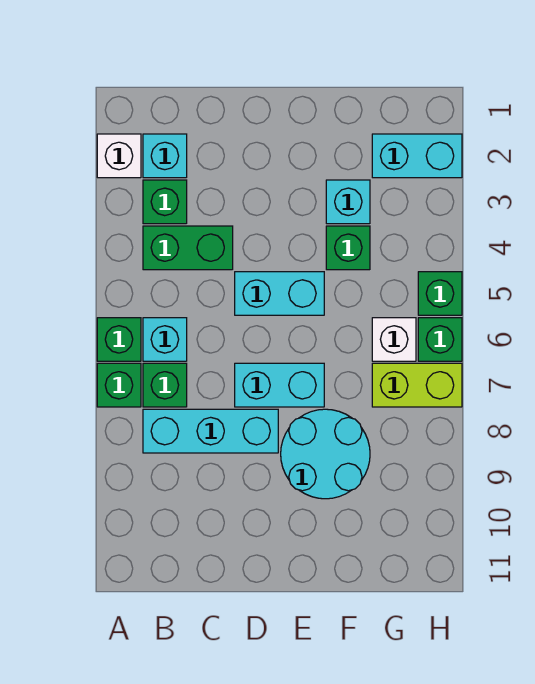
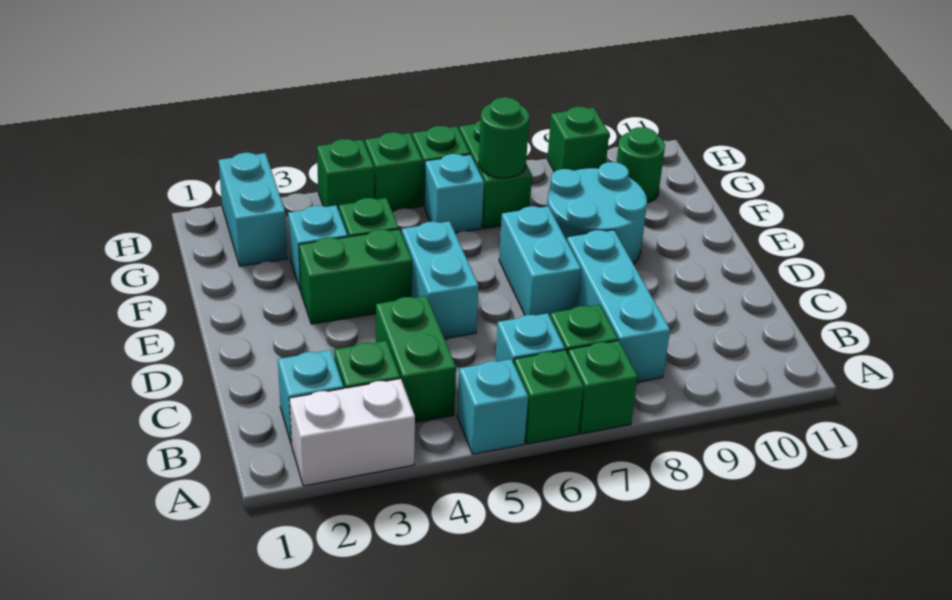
white 1x1 brick [97,134,141,178] -> white 1x2 brick [289,379,415,486]
none -> cyan 1x1 brick [457,359,528,454]
none -> green 1x2 brick [299,229,412,324]
white 1x1 brick [372,318,416,361] -> cyan 1x1 brick [424,154,484,233]
lime 1x2 brick [372,363,462,407] -> green 1x2 brick [459,120,532,228]
none -> green 1x1 round brick [479,97,529,178]
none -> green 1x1 round brick [617,127,665,203]
none -> green 1x1 brick [317,139,374,211]
none -> green 1x1 brick [547,107,609,172]

